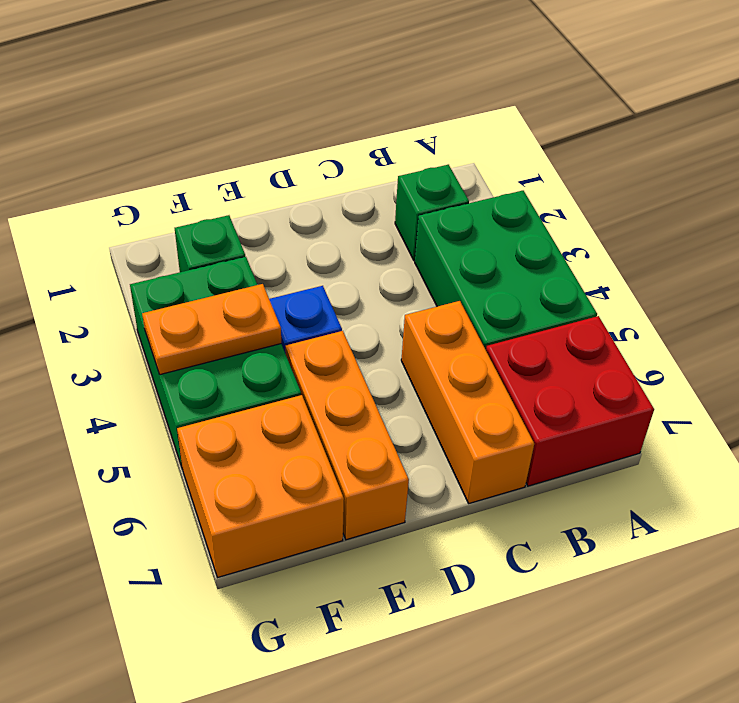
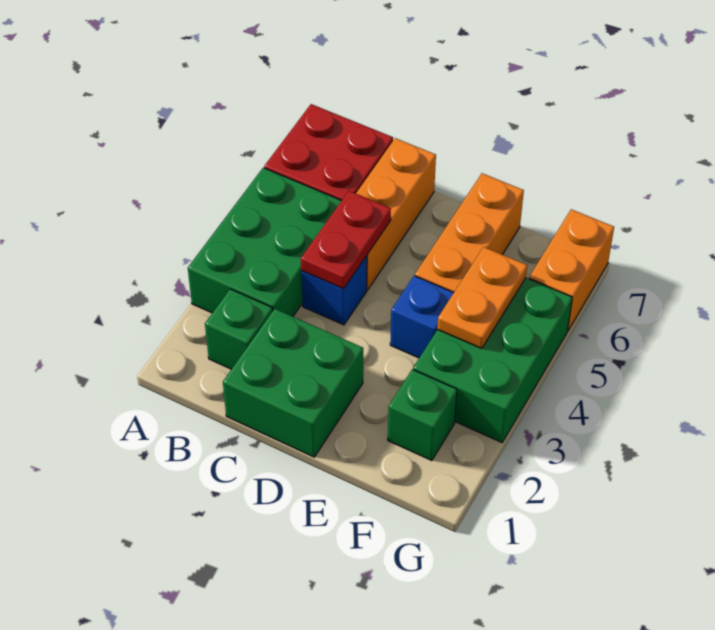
none -> green 2x2 brick [223,309,363,457]
none -> blue 1x1 brick [301,256,367,325]
none -> red 1x2 plate [301,191,391,289]
orange 1x2 plate [142,284,281,375] -> orange 1x2 plate turned to [437,247,527,349]
orange 2x2 brick [177,395,344,577] -> orange 1x2 brick [529,209,614,331]

